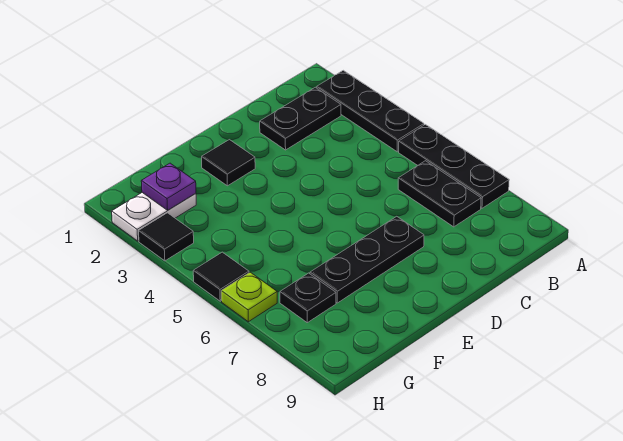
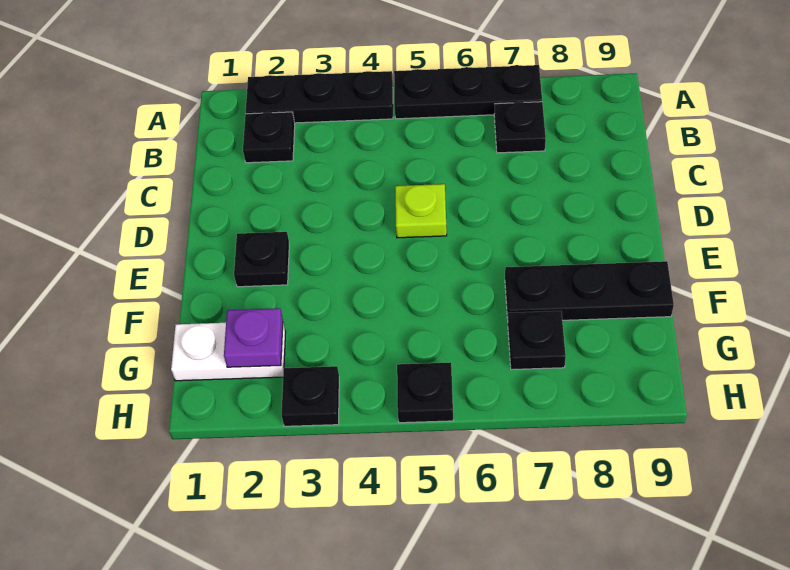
black 1x2 plate [260,87,341,150] -> black 1x1 plate [243,112,295,163]
black 1x2 plate [398,161,481,227] -> black 1x1 plate [494,102,546,153]
black 1x3 plate [310,216,424,303] -> black 1x3 plate turned to [505,261,674,320]
black 1x1 tile [202,140,255,186] -> black 1x1 plate [234,232,289,287]
white 1x2 plate [112,193,196,241] -> white 1x2 plate turned to [171,323,286,381]
black 1x1 tile [139,213,194,261] -> black 1x1 plate [281,366,339,426]
black 1x1 tile [193,252,249,301] -> black 1x1 plate [397,362,453,423]
lime 1x1 plate [221,272,277,322] -> lime 1x1 plate moved to [395,184,447,238]

